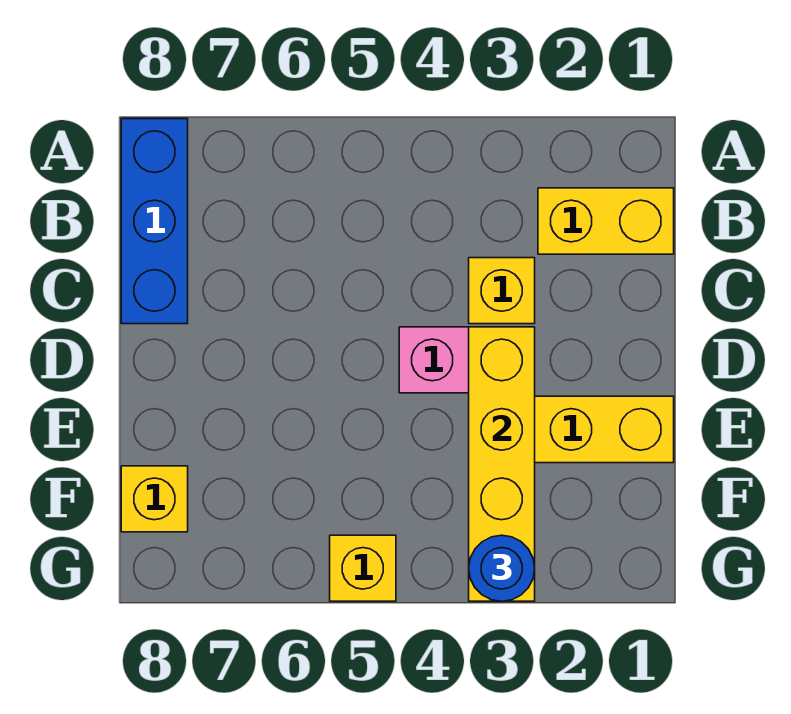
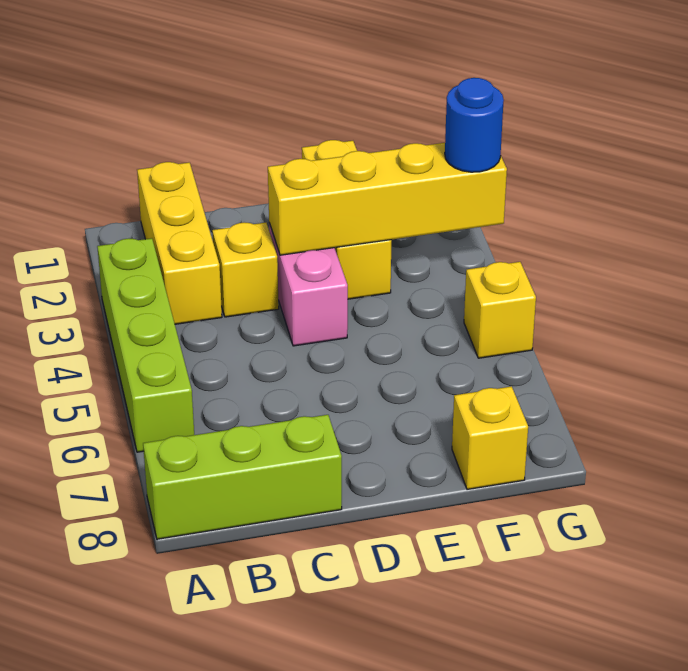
none -> lime 1x4 brick [97,238,194,452]
blue 1x3 brick [121,119,188,324] -> lime 1x3 brick [143,415,342,539]
yellow 1x2 brick [538,188,674,254] -> yellow 1x3 brick [137,162,222,324]

